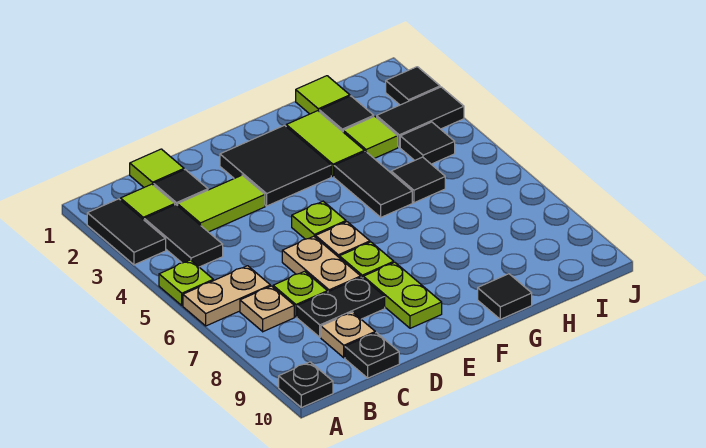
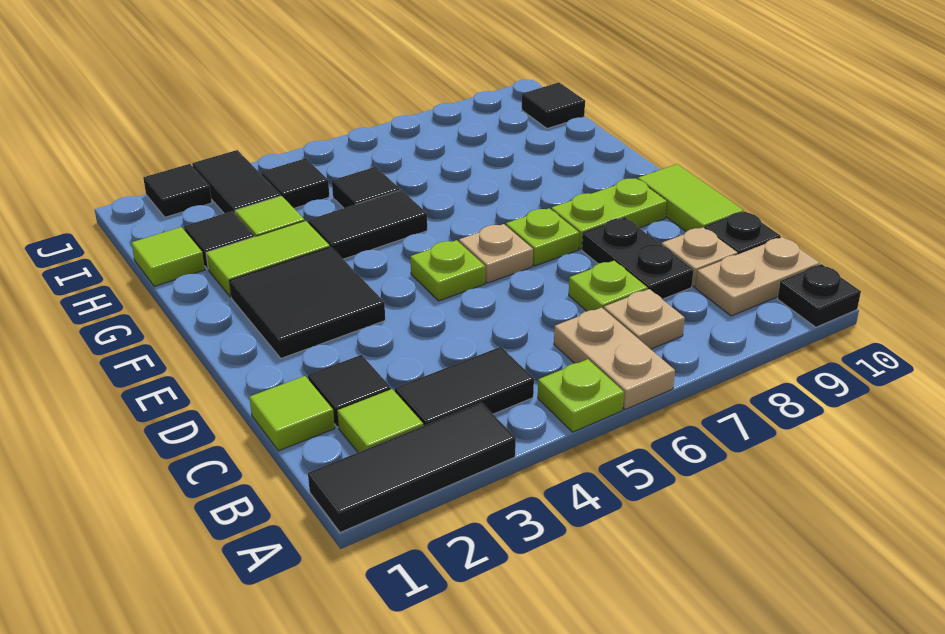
black 1x2 tile [87,199,166,265] -> black 1x3 tile [308,402,516,532]
lime 1x2 tile [178,175,265,232] -> lime 1x2 tile moved to [638,164,744,232]
tan 1x2 plate [282,236,361,292] -> tan 1x2 plate moved to [695,237,820,316]
black 1x1 tile [478,274,532,319] -> black 1x1 tile moved to [522,83,585,129]

